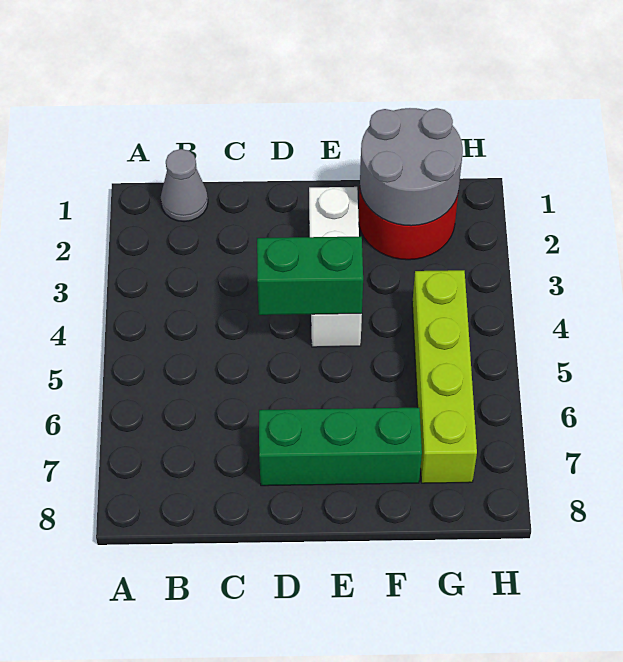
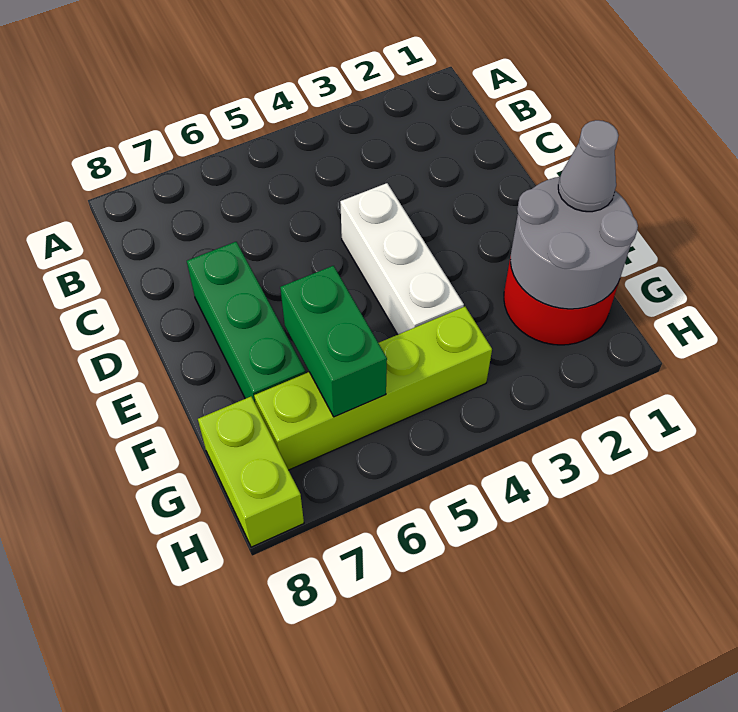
grey 1x1 cone [161,149,208,222] -> grey 1x1 cone moved to [558,120,619,212]
green 1x2 brick [257,237,363,315] -> green 1x2 brick moved to [280,266,387,417]
white 1x3 brick [309,187,362,347] -> white 1x3 brick turned to [340,183,464,334]
none -> lime 1x2 brick [198,397,304,547]

